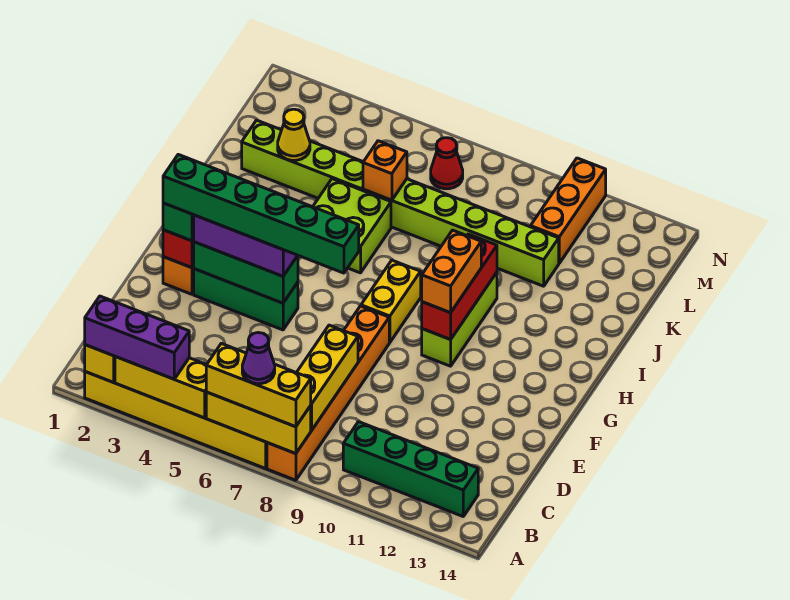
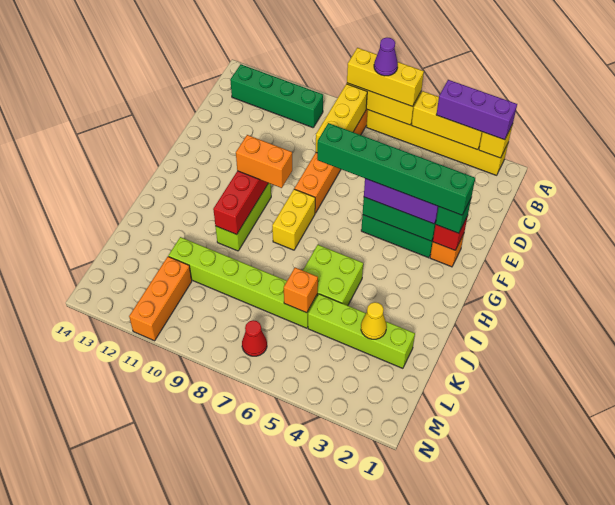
orange 1x2 brick [422,230,481,313] -> orange 1x2 brick turned to [236,135,292,188]

